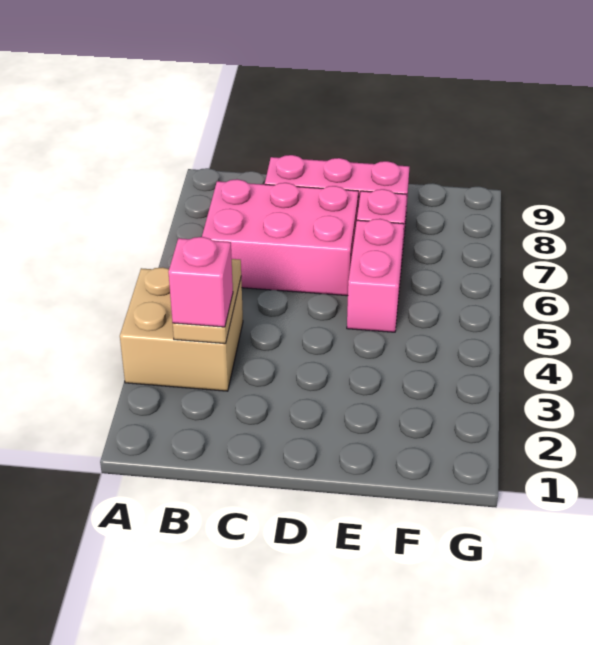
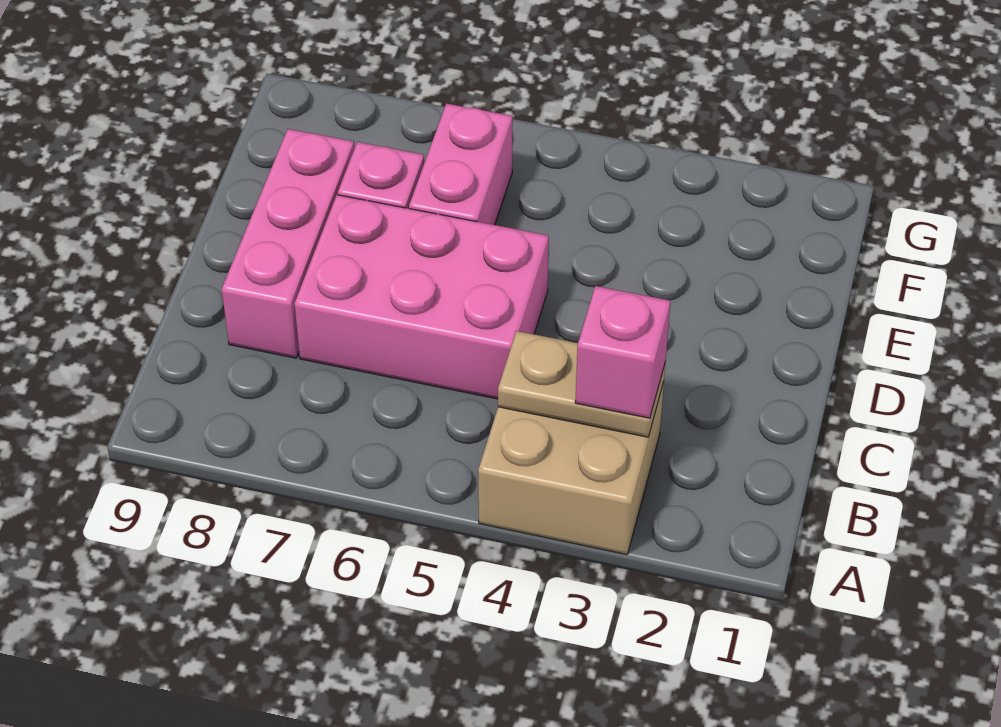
pink 2x3 brick [202,179,358,296] -> pink 2x3 brick turned to [294,195,549,399]
pink 1x2 brick [347,219,404,332] -> pink 1x2 brick turned to [409,104,513,225]

